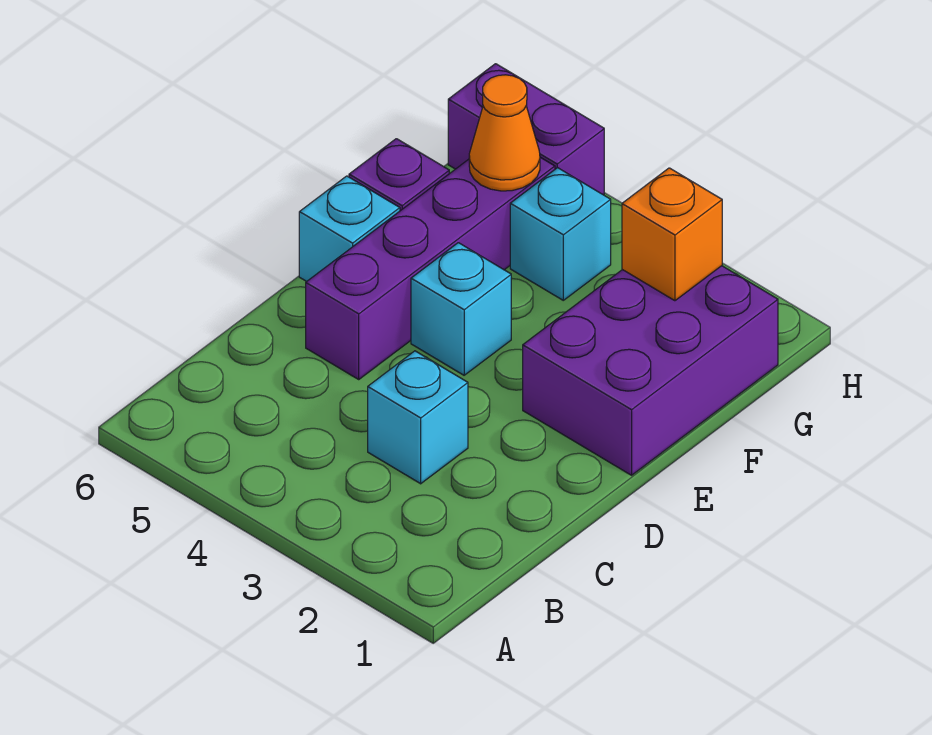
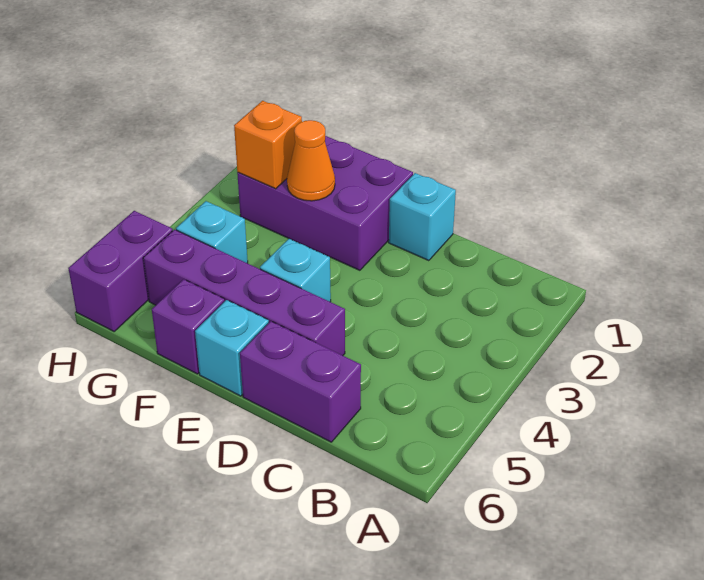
cyan 1x1 brick [368,351,468,484] -> cyan 1x1 brick moved to [389,173,456,261]
none -> purple 1x2 brick [240,321,361,442]
orange 1x1 cone [469,75,540,191] -> orange 1x1 cone moved to [287,120,335,201]

